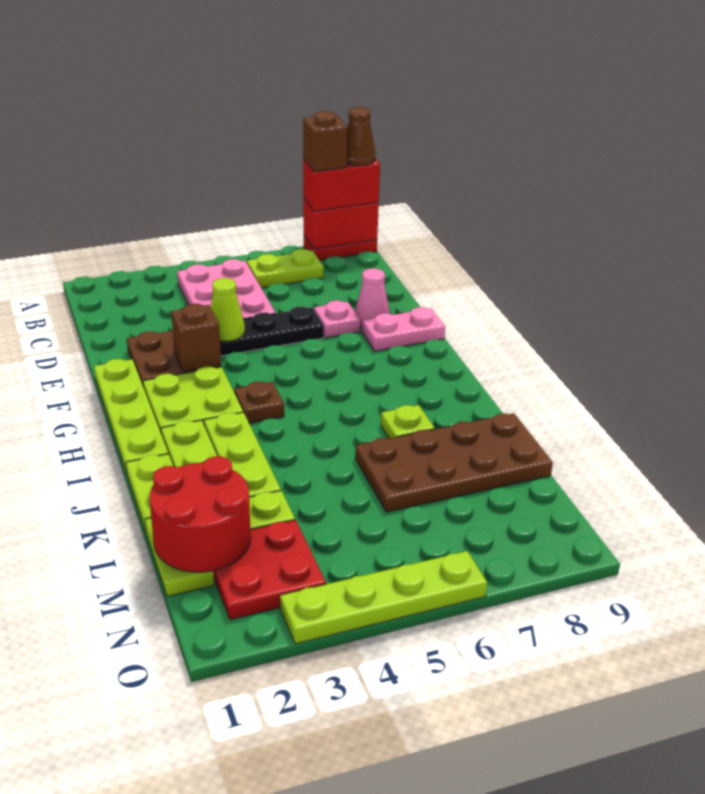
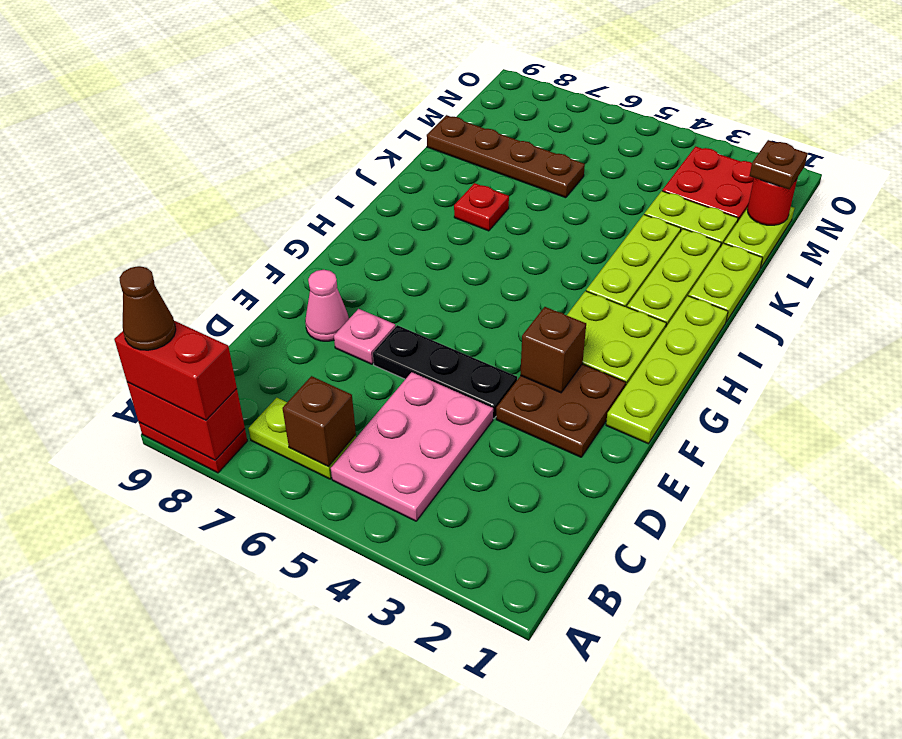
brown 1x1 brick [303,111,347,172] -> brown 1x1 brick moved to [283,376,356,466]
lime 1x1 cone [211,278,245,341] -> none
pink 1x2 plate [362,307,445,351] -> none
brown 1x1 plate [234,382,284,423] -> brown 1x1 plate moved to [750,140,808,189]
lime 1x1 plate [381,405,435,438] -> red 1x1 plate [454,183,509,231]
brown 2x4 plate [355,413,553,512] -> brown 1x4 plate [427,115,585,198]
red 2x2 round brick [149,456,251,572] -> red 1x1 round brick [747,178,797,225]
lime 1x4 plate [280,551,487,644] -> none

